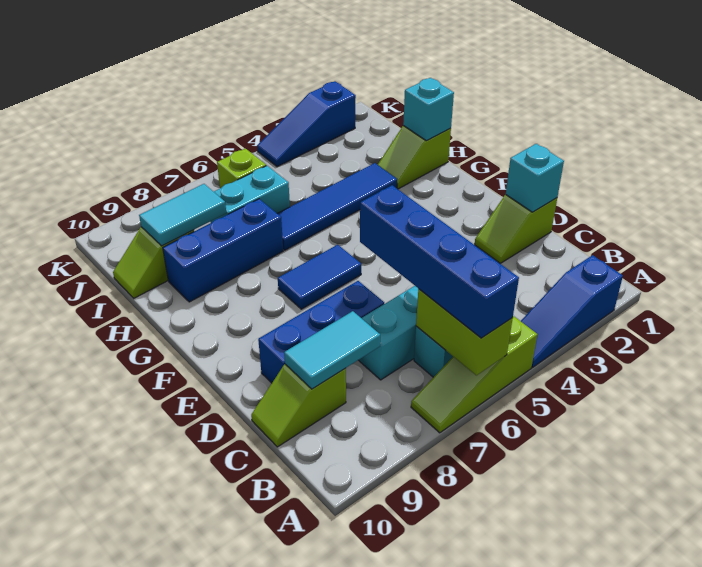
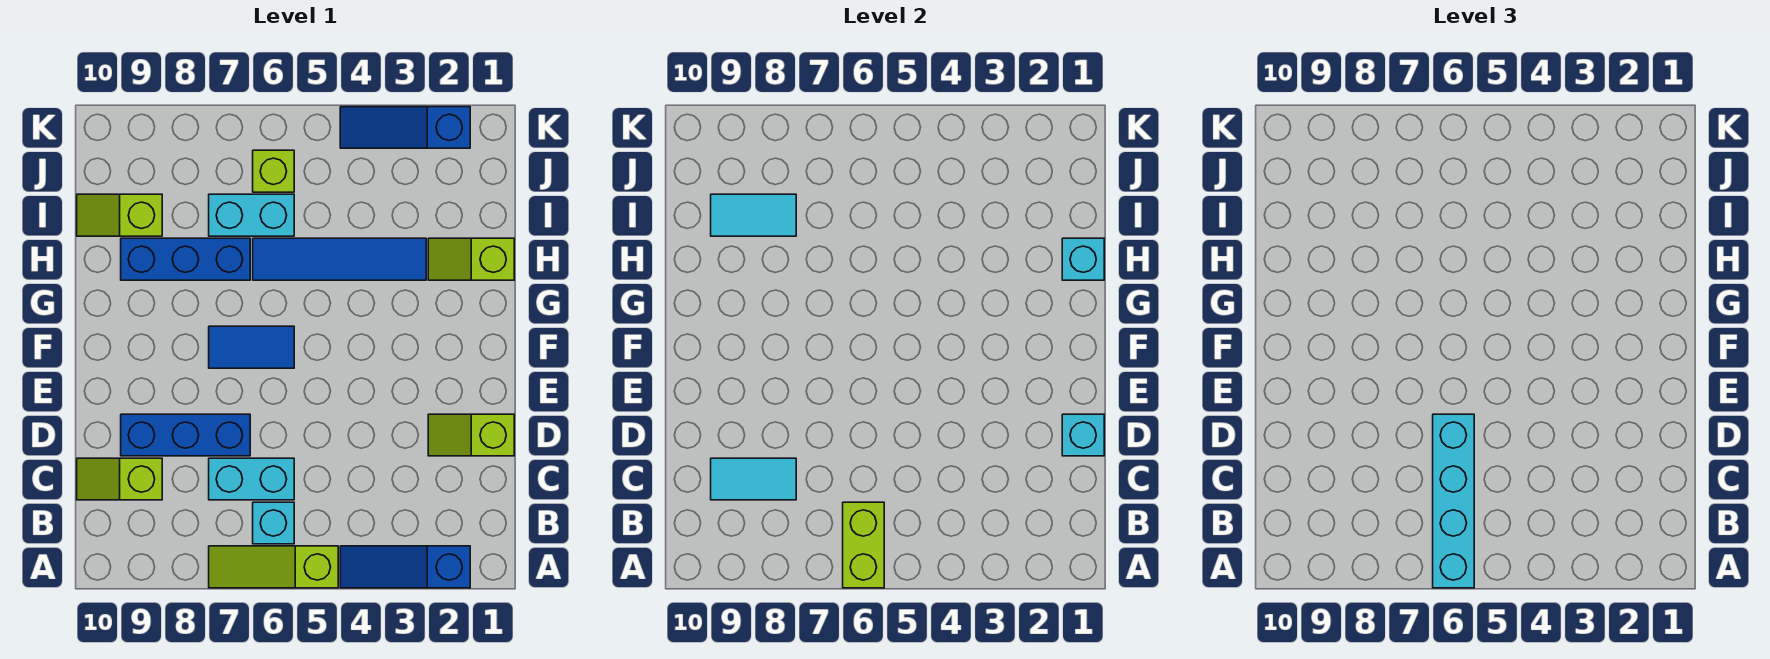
blue 1x4 brick [360,185,519,338] -> cyan 1x4 brick [1433,414,1474,588]

